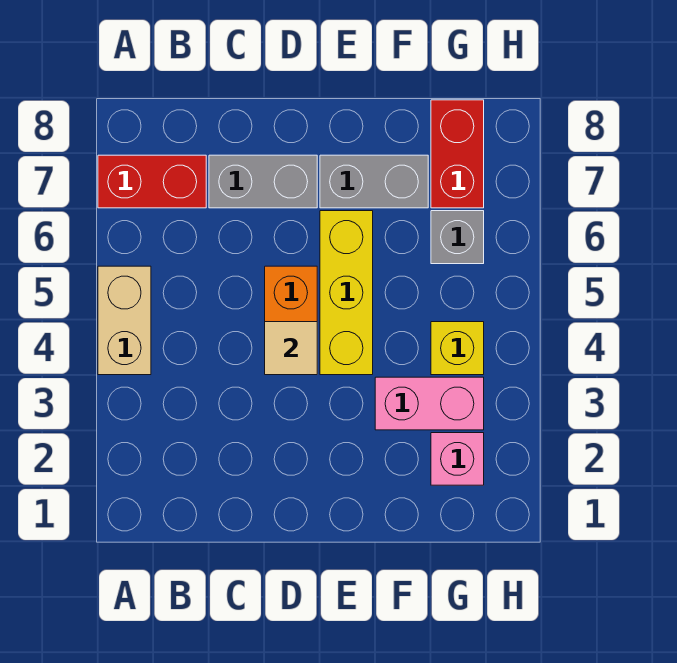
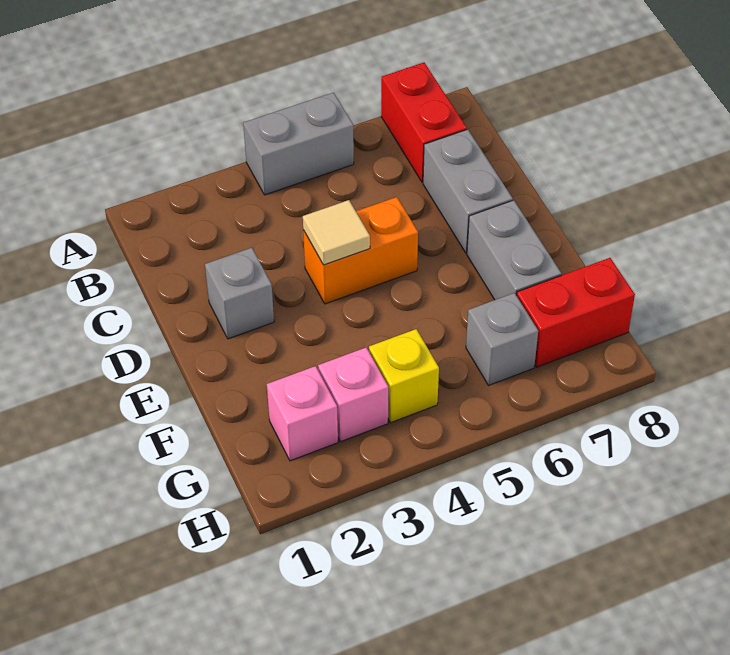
tan 1x2 brick [98,266,151,375] -> grey 1x2 brick [243,93,354,195]
none -> grey 1x1 brick [205,248,274,339]
yellow 1x3 brick [320,211,373,375] -> none
pink 1x2 brick [375,377,484,430] -> pink 1x1 brick [318,348,388,441]

